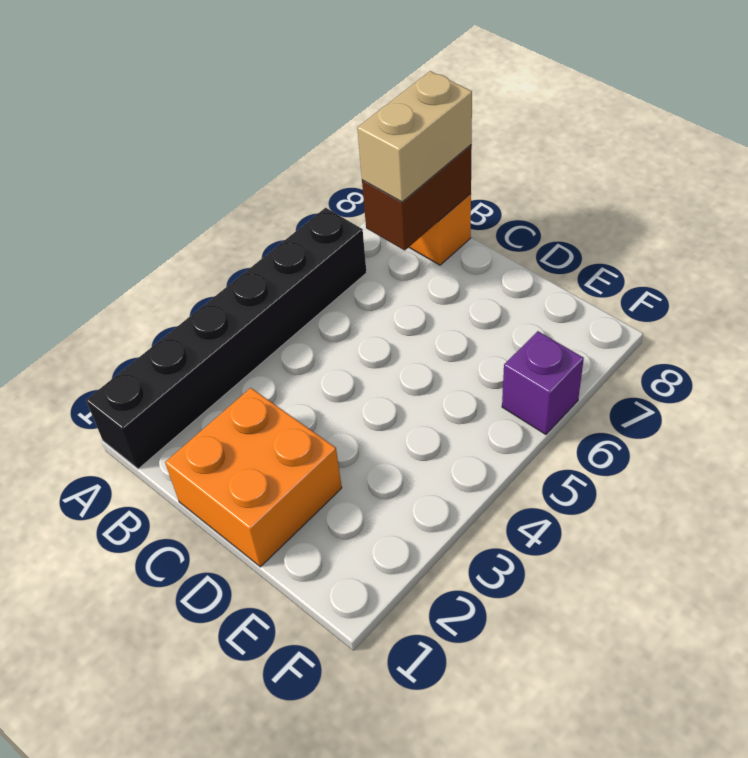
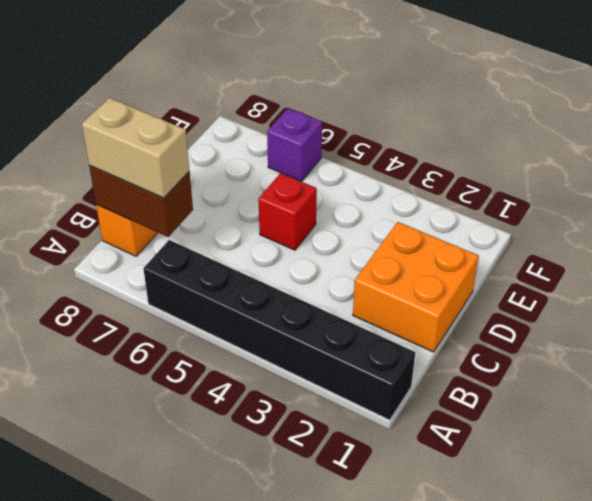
none -> red 1x1 brick [258,173,317,250]

